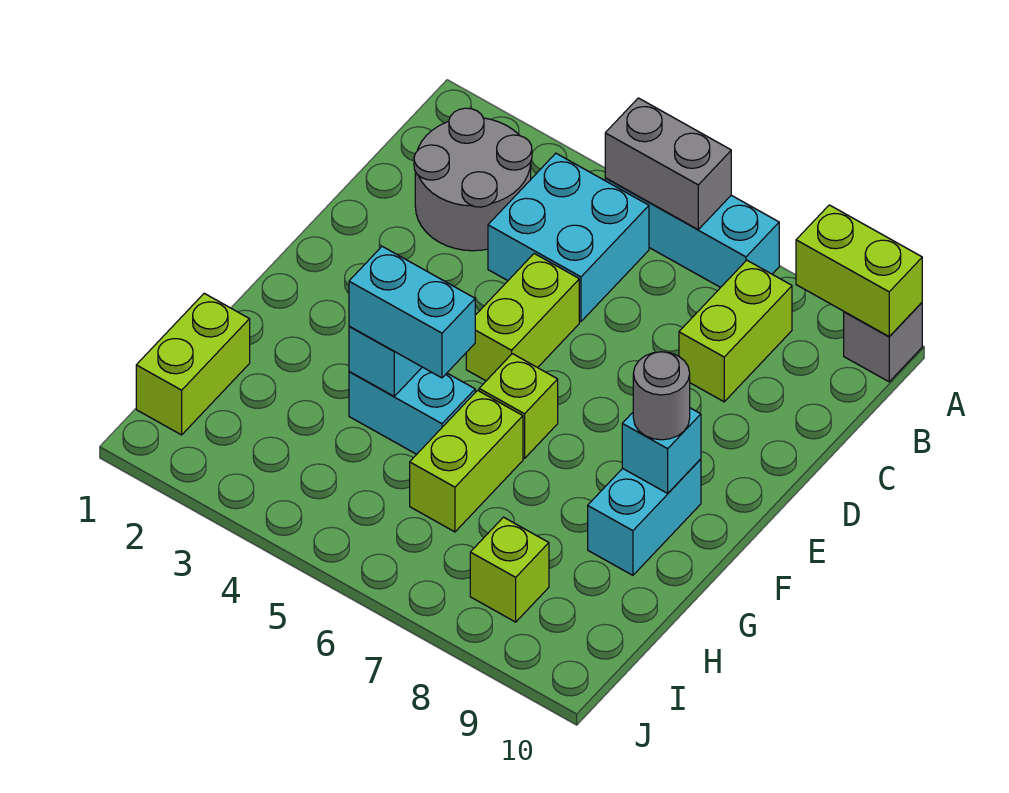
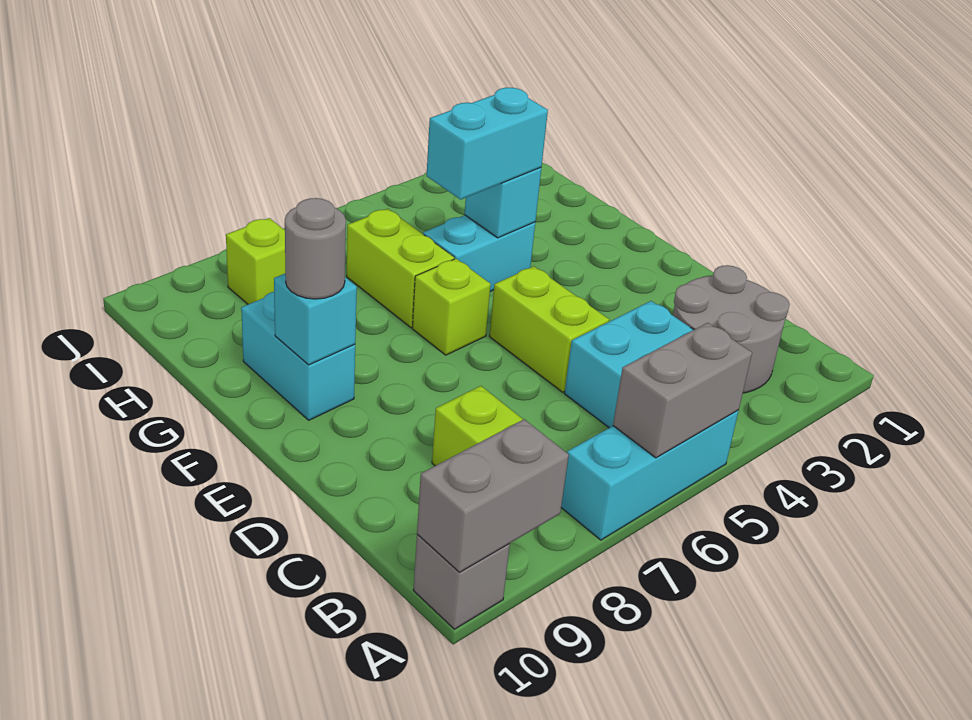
lime 1x2 brick [796,205,922,337] -> grey 1x2 brick [417,419,569,572]
lime 1x2 brick [136,293,250,435] -> none

